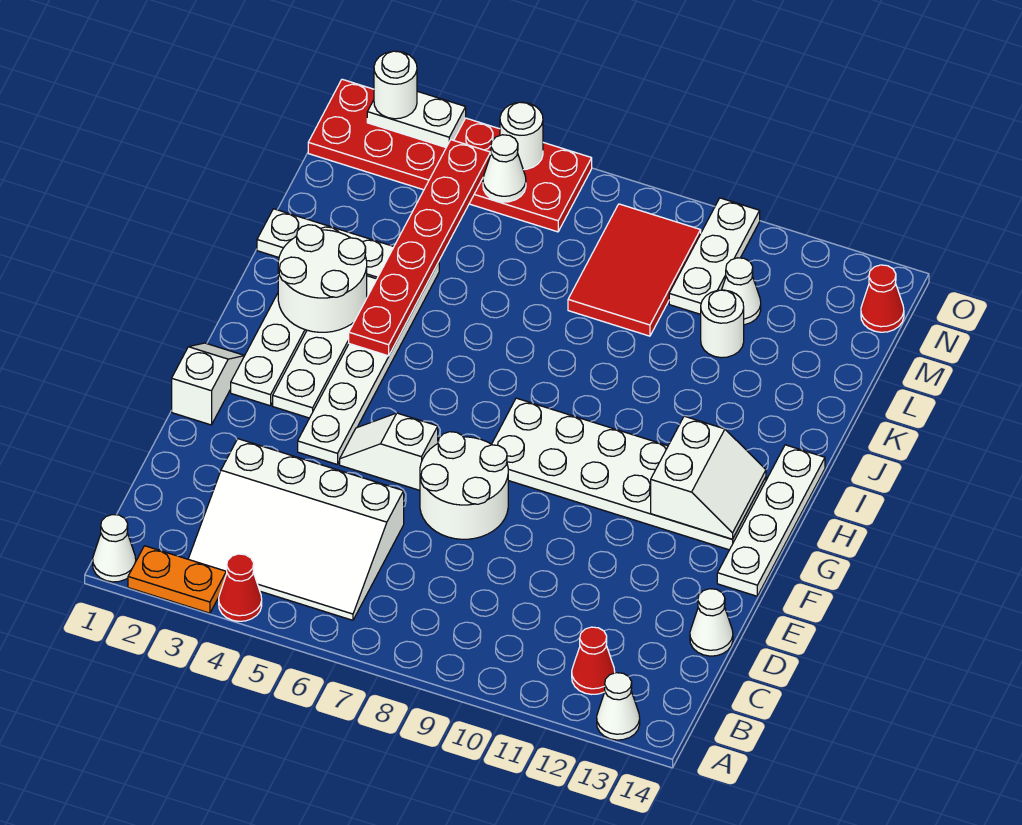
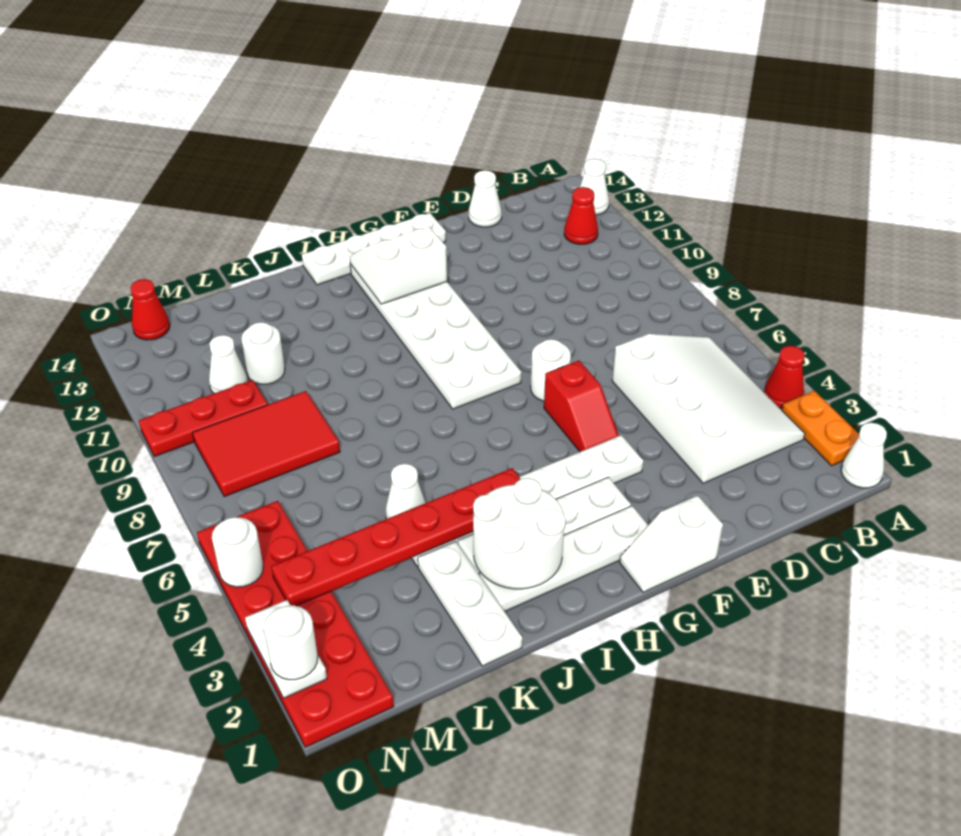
white 2x2 round brick [420,432,508,539] -> white 1x1 round brick [531,339,571,401]
white 1x2 slope [340,413,438,490] -> red 1x2 slope [544,361,619,452]
white 1x3 plate [669,198,760,314] -> red 1x3 plate [139,380,268,456]
white 1x1 cone [483,135,526,202] -> white 1x1 cone moved to [386,464,426,519]

